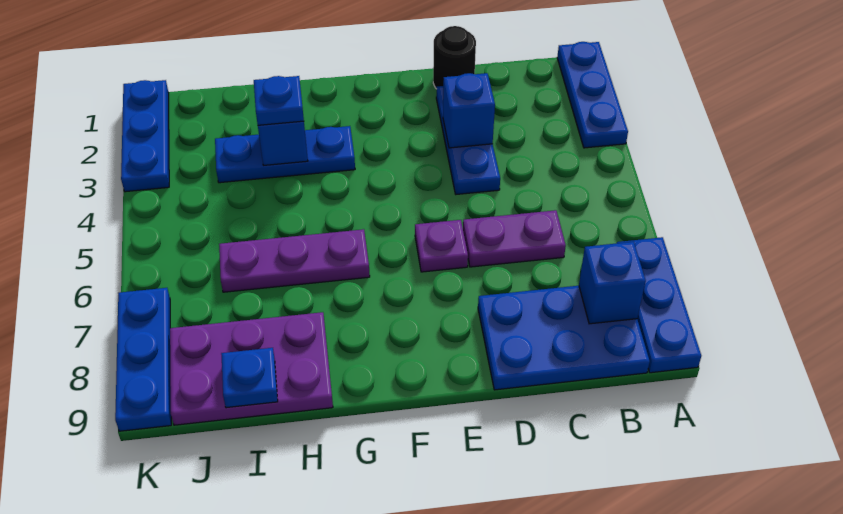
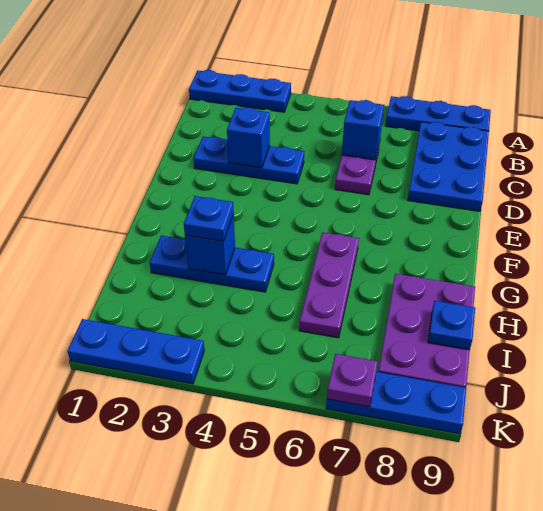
blue 1x1 brick [579,242,646,324] -> blue 1x1 brick moved to [342,100,384,160]
black 1x1 round brick [433,26,476,89] -> none
purple 1x1 plate [415,220,468,272] -> purple 1x1 plate moved to [327,354,378,407]
blue 1x3 plate [215,126,355,183] -> blue 1x3 plate turned to [150,236,274,292]

